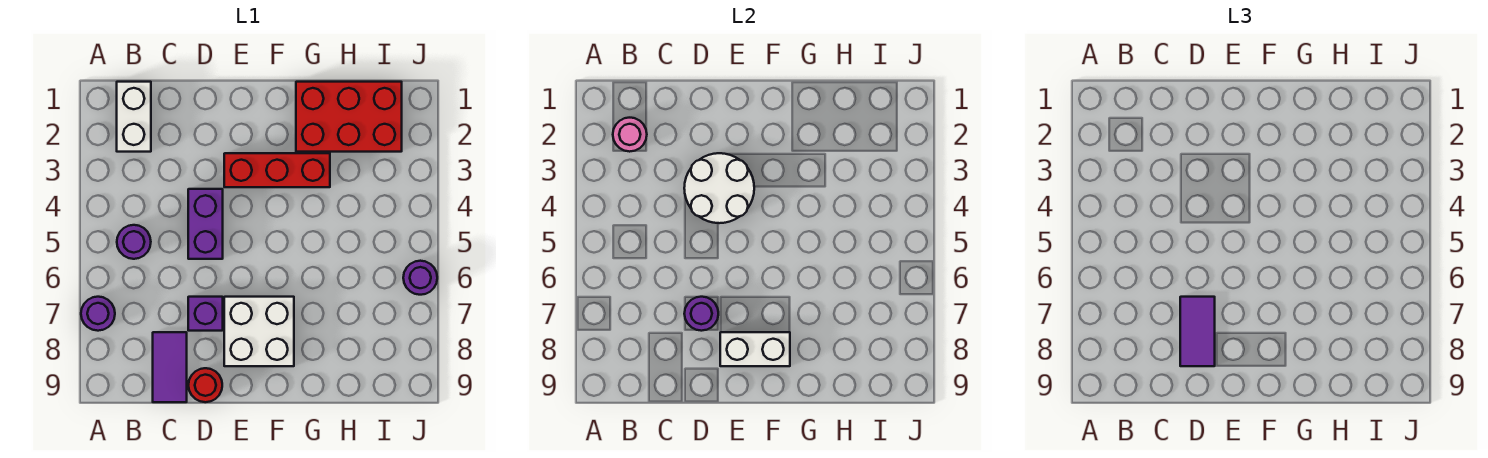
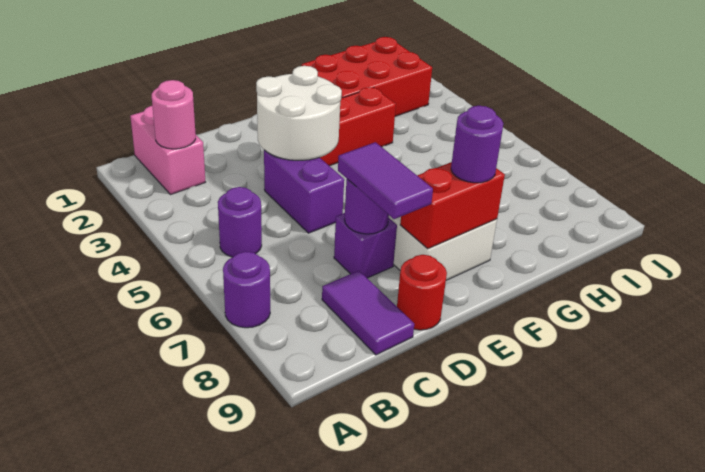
white 1x2 brick [117,82,151,152] -> pink 1x2 brick [130,106,205,195]
white 1x2 brick [720,332,790,366] -> red 1x2 brick [400,162,505,249]
purple 1x1 round brick [403,261,437,295] -> purple 1x1 round brick moved to [451,106,503,183]

